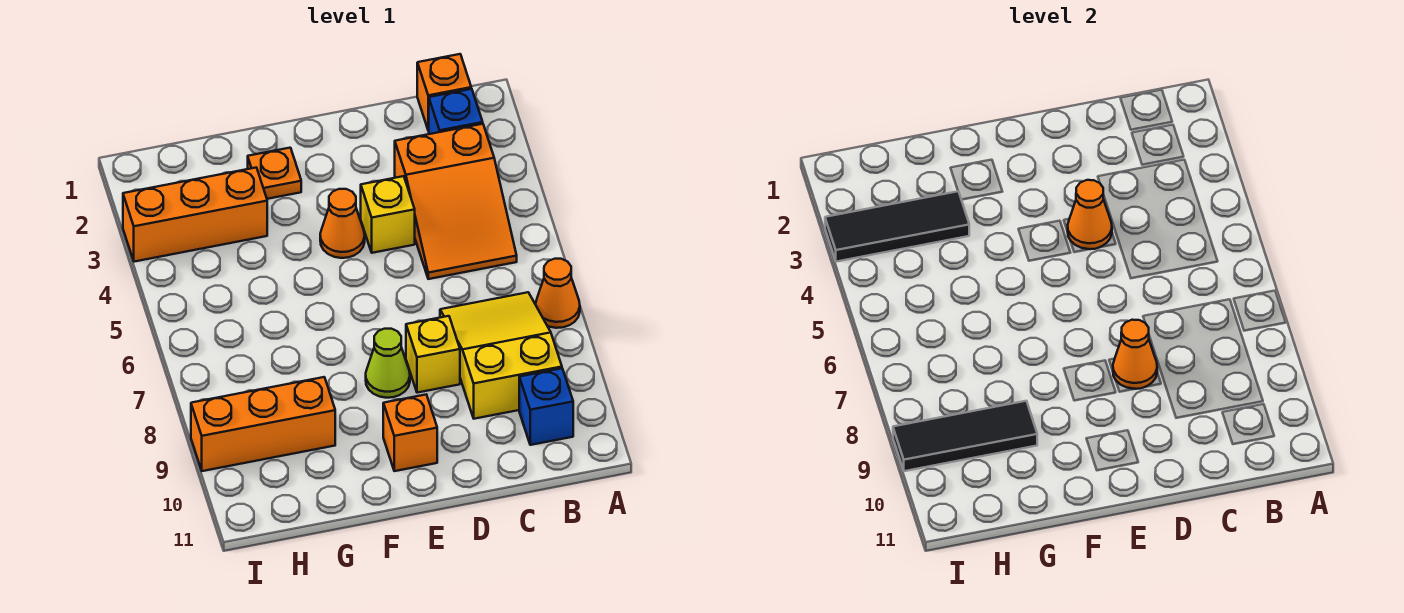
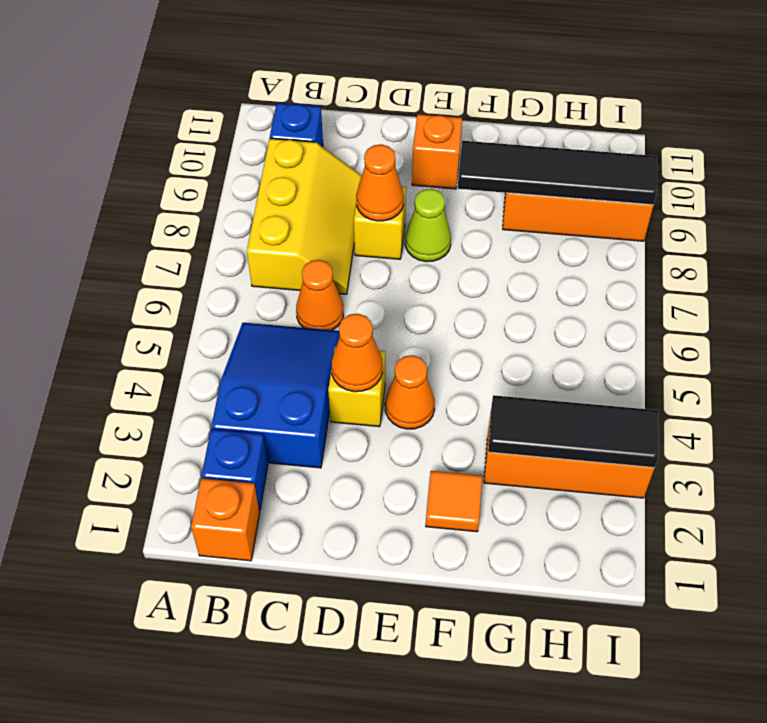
orange 1x1 cone [536,259,580,328] -> orange 1x1 cone moved to [296,260,344,330]
orange 2x3 slope [395,124,517,279] -> blue 2x3 slope [211,323,340,468]
yellow 2x3 slope [440,292,562,419] -> yellow 2x3 slope turned to [247,138,362,294]
orange 1x1 plate [248,148,301,199] -> orange 1x1 tile [426,471,482,532]
black 1x3 tile [893,401,1037,471] -> black 1x4 tile [458,141,657,205]

